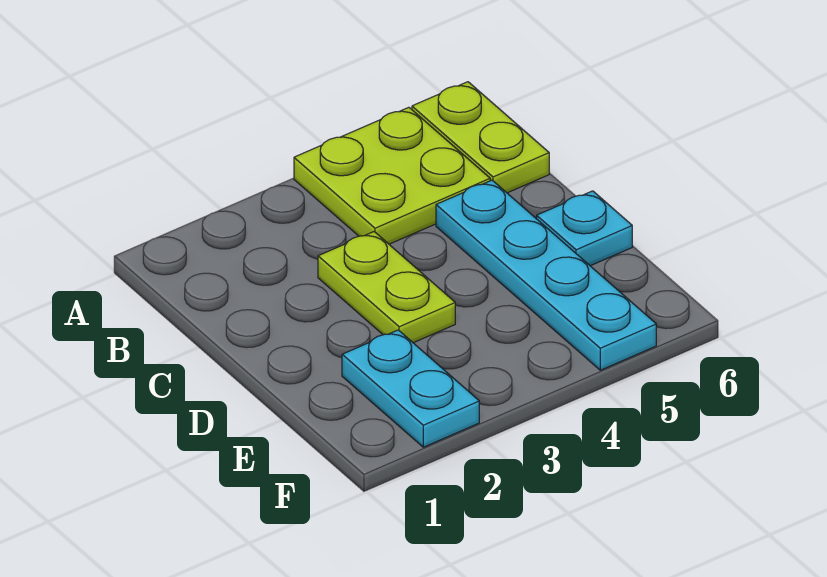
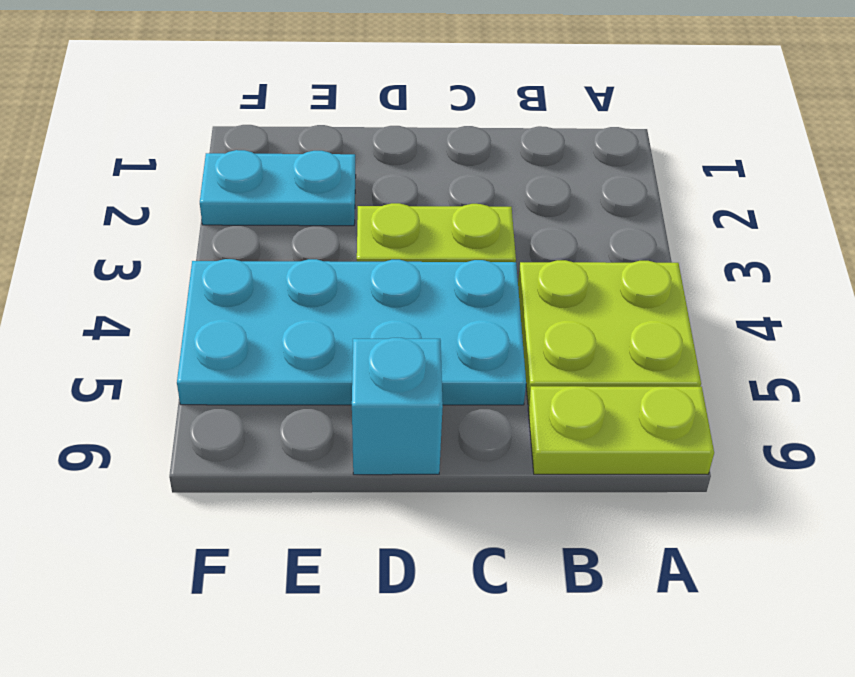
cyan 1x4 plate [436,180,656,370] -> cyan 2x4 plate [177,259,526,405]
cyan 1x1 plate [537,191,632,266] -> cyan 1x1 brick [352,338,443,475]

